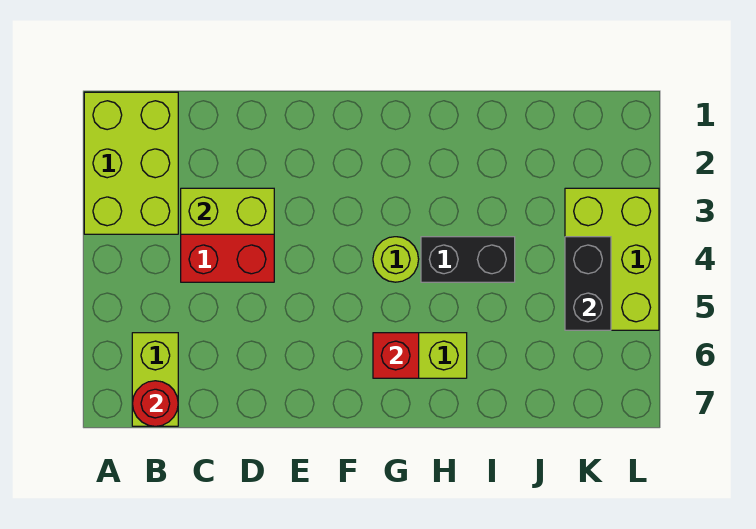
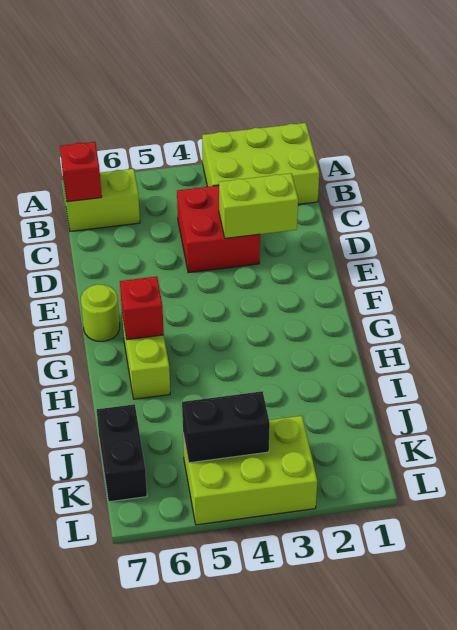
red 1x1 round brick [132,381,178,426] -> red 1x1 brick [60,142,102,202]
lime 1x2 brick [181,188,274,234] -> lime 1x2 brick turned to [219,173,298,238]
lime 1x1 round brick [373,237,419,282] -> lime 1x1 round brick moved to [81,284,120,341]
black 1x2 brick [421,237,515,282] -> black 1x2 brick moved to [97,404,147,502]

